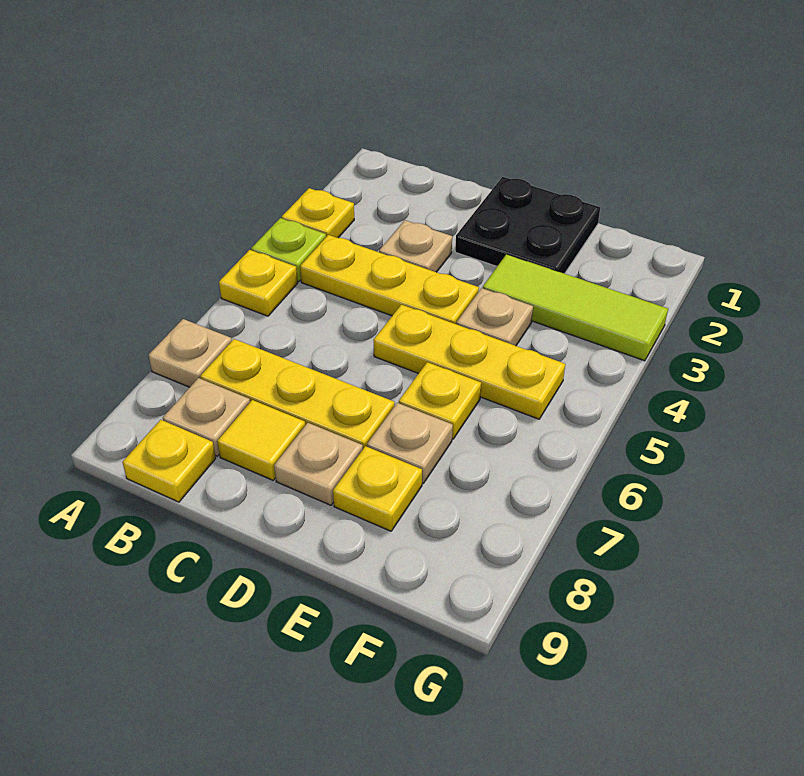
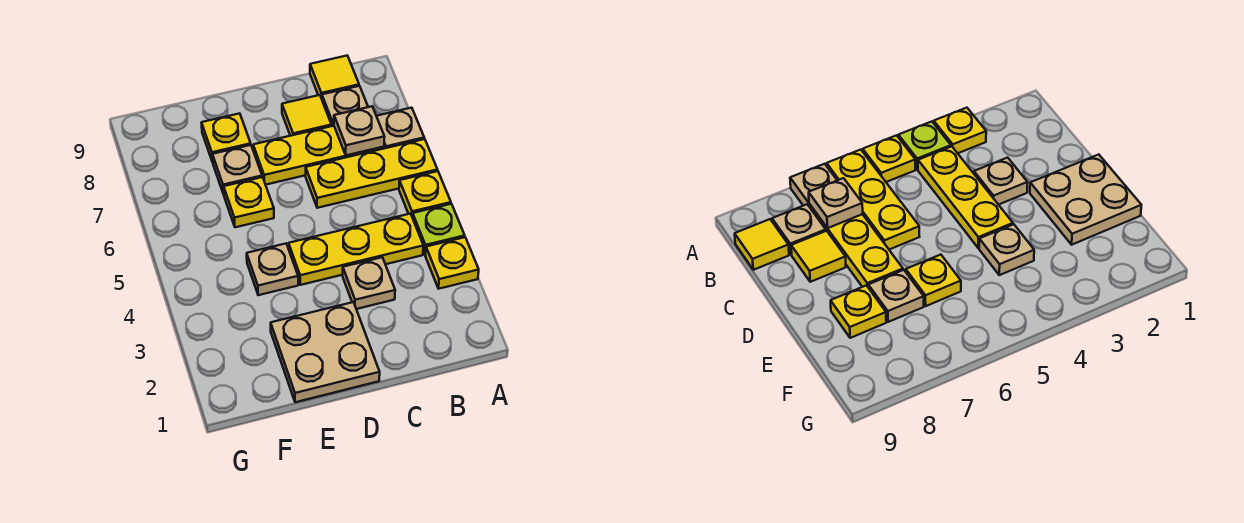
yellow 1x1 plate [122,420,216,502] -> yellow 1x1 tile [310,56,359,99]
black 2x2 plate [455,177,600,274] -> tan 2x2 plate [271,302,380,402]
yellow 1x3 plate [373,305,565,419] -> yellow 1x3 plate moved to [306,139,437,208]
tan 1x1 plate [274,423,363,505] -> tan 1x1 plate moved to [334,106,385,155]
lime 1x3 tile [483,254,668,361] -> none

